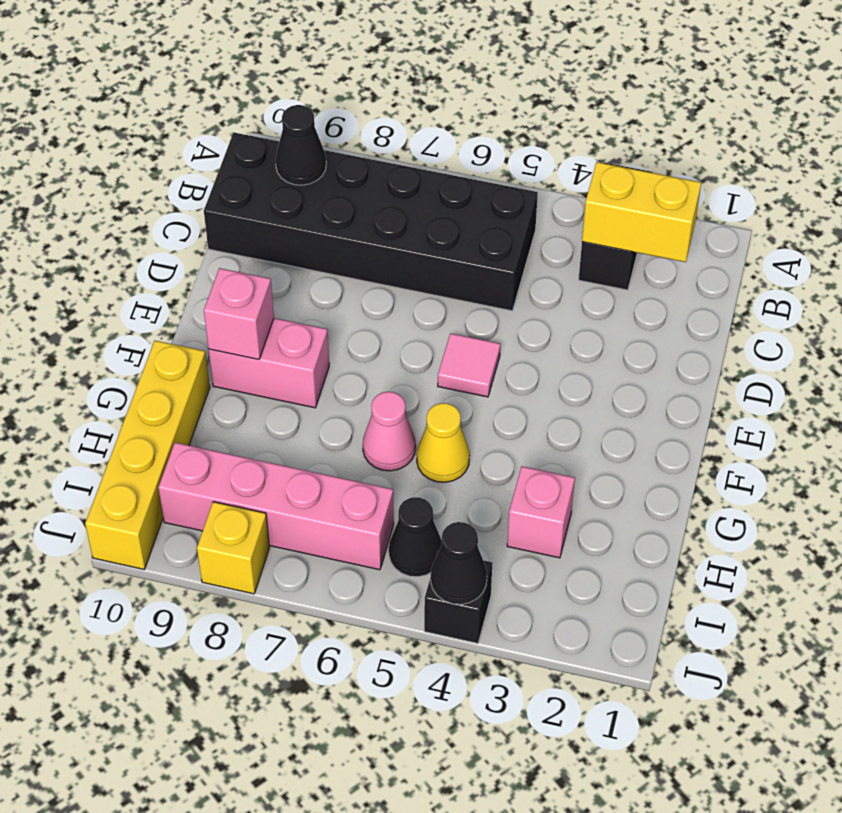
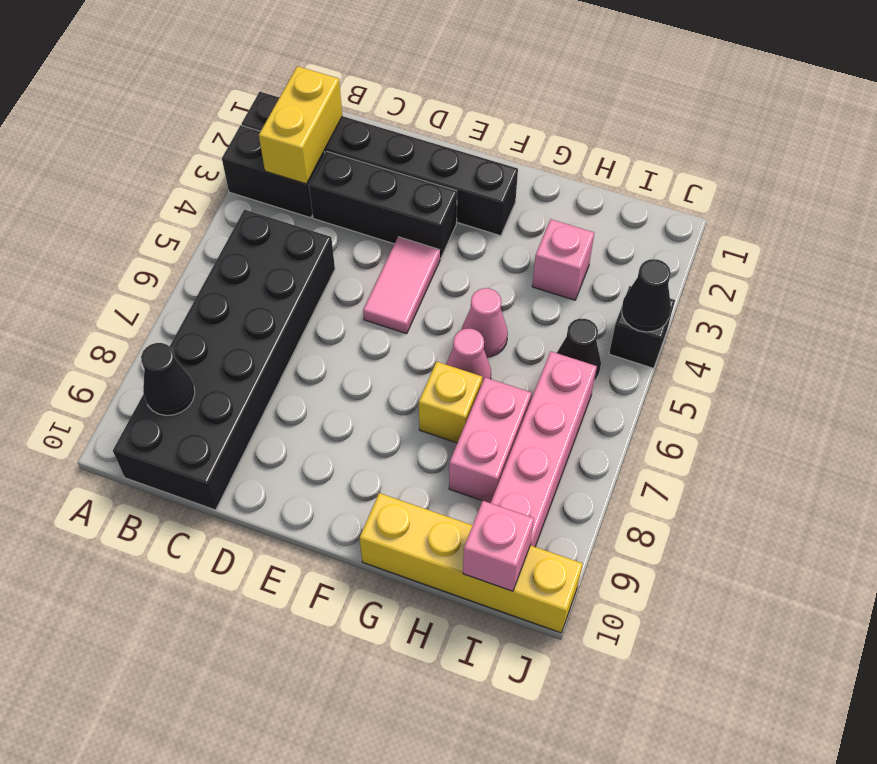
none -> black 1x6 brick [242,92,518,236]
none -> black 1x3 brick [309,151,457,258]
pink 1x1 tile [438,333,500,397] -> pink 1x2 tile [363,237,440,334]
pink 1x2 brick [208,318,329,408] -> pink 1x2 brick moved to [449,377,531,503]
pink 1x1 brick [204,268,274,359] -> pink 1x1 brick moved to [463,501,534,591]
yellow 1x1 cone [417,403,470,482] -> pink 1x1 cone [462,288,508,357]
yellow 1x1 brick [197,502,269,594] -> yellow 1x1 brick moved to [419,362,482,443]

